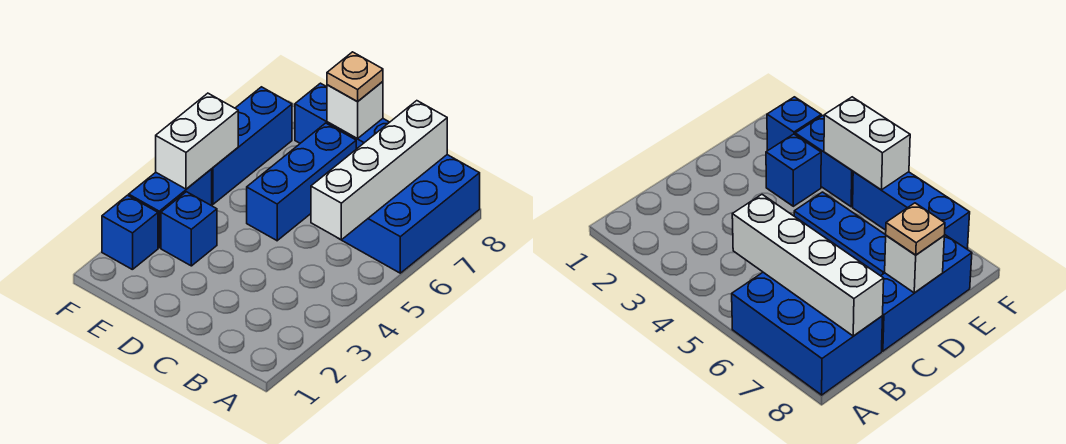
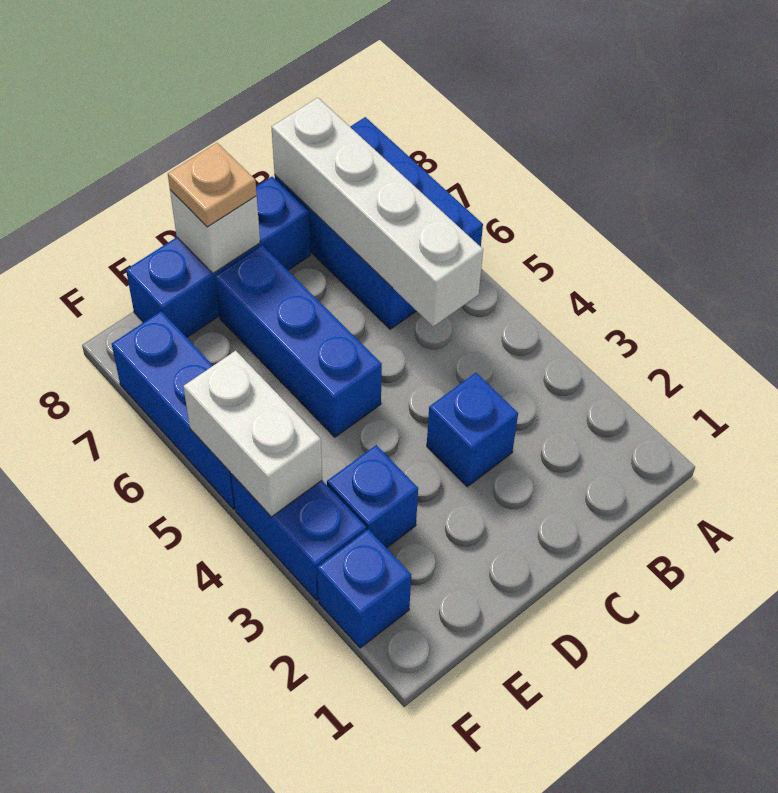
none -> blue 1x1 brick [427,373,518,487]

